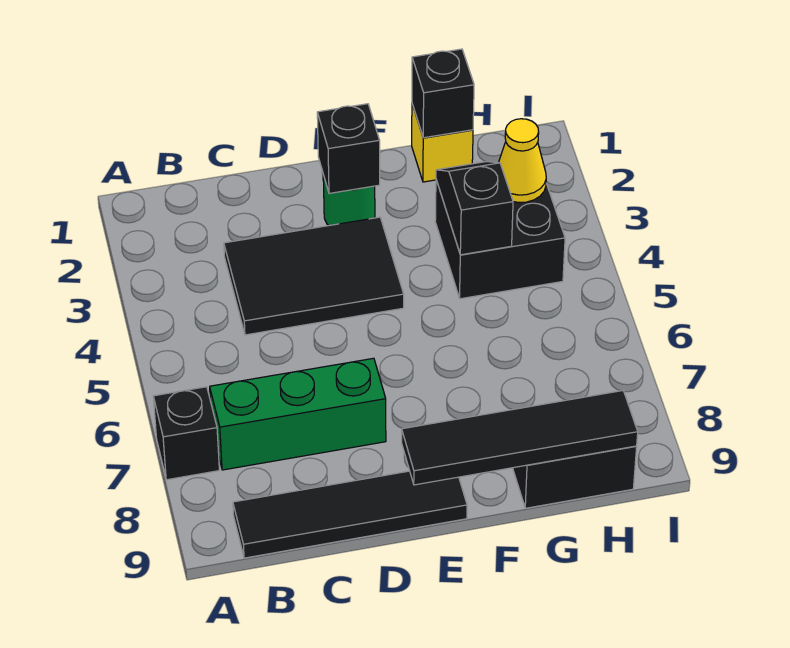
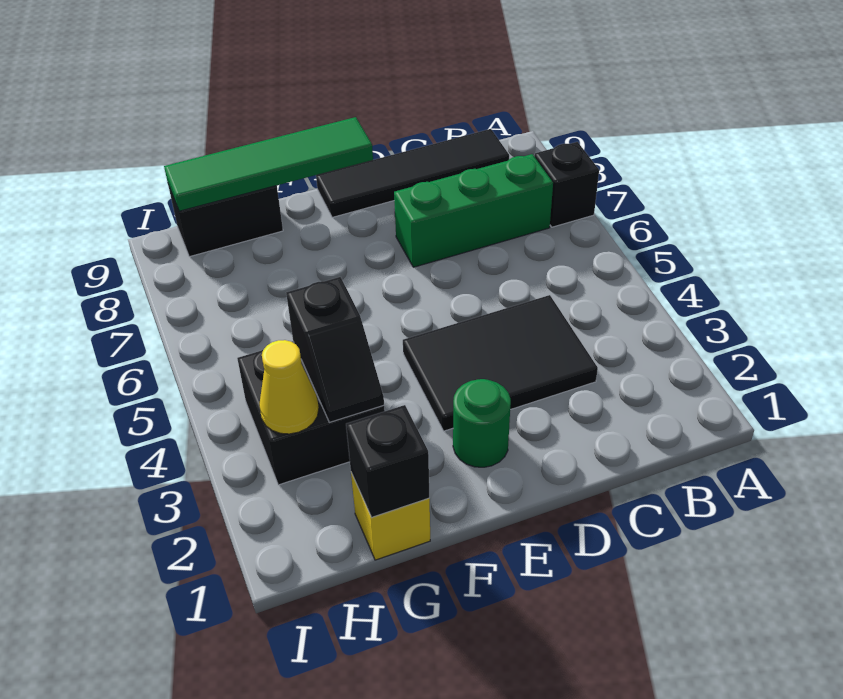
black 1x1 brick [317,104,380,193] -> none
black 1x4 tile [402,391,638,485] -> green 1x4 tile [164,117,373,211]

